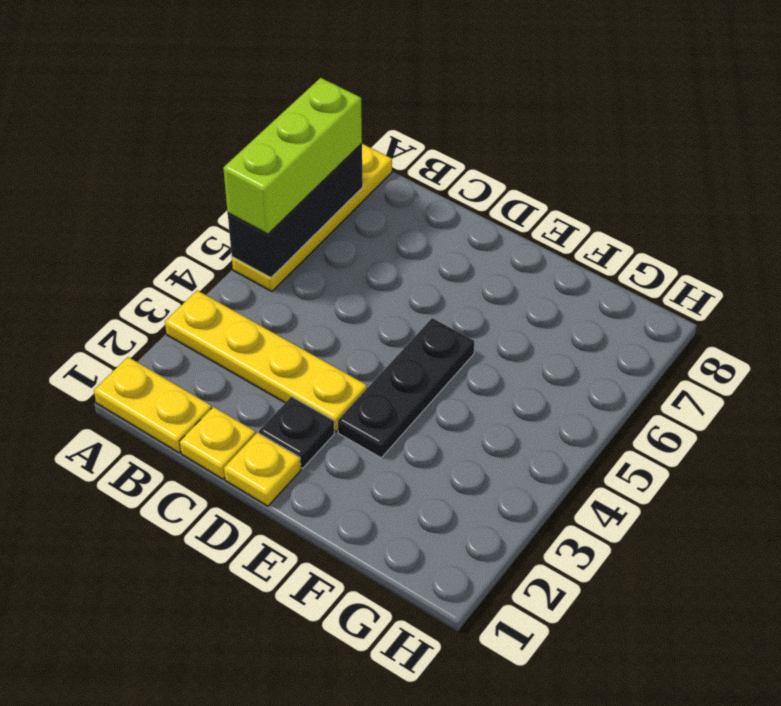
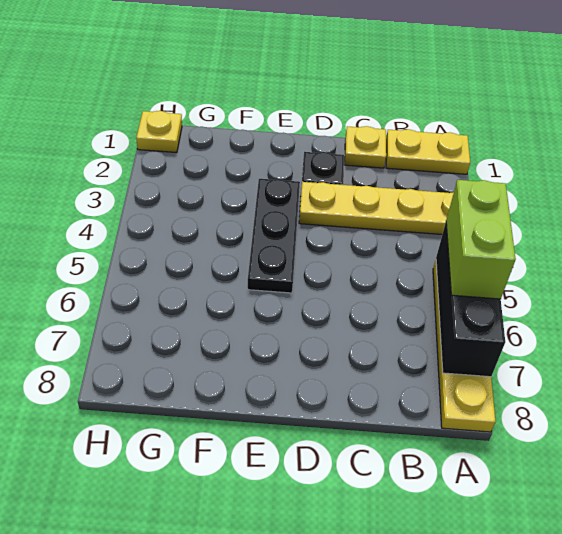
lime 1x3 brick [223,78,362,234] -> lime 1x2 brick [446,180,516,299]
yellow 1x1 plate [224,433,301,506] -> yellow 1x1 plate moved to [136,111,182,153]

